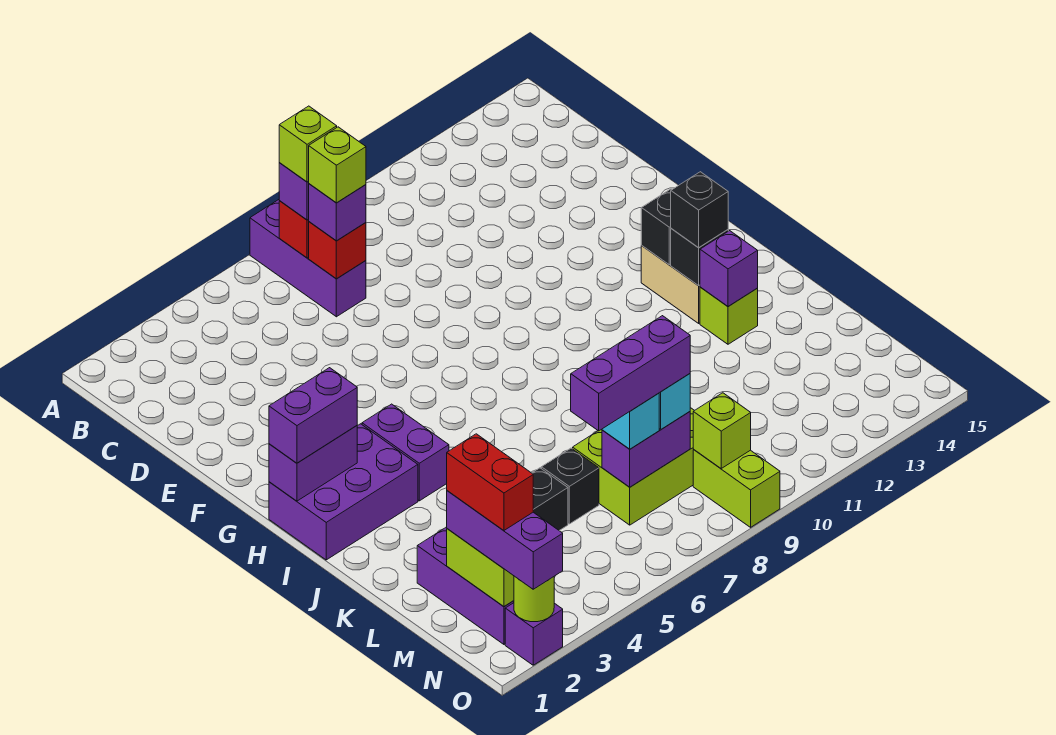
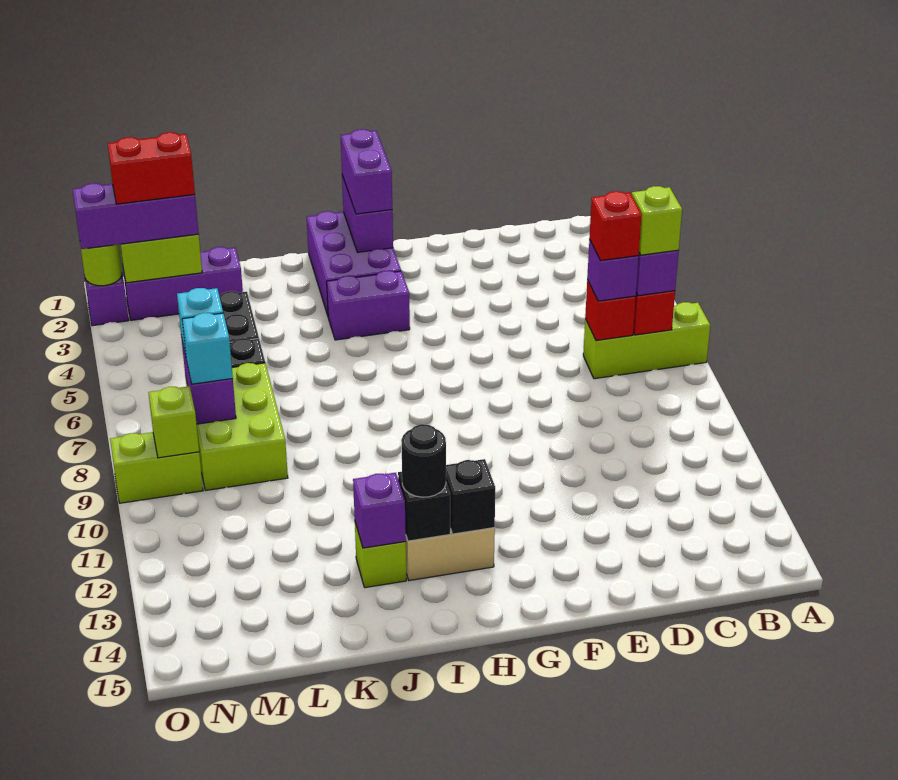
purple 1x3 brick [250,200,366,317] -> lime 1x3 brick [583,302,710,379]
lime 1x1 brick [309,127,366,203] -> red 1x1 brick [589,191,642,261]
black 1x1 brick [671,172,728,248] -> black 1x1 round brick [401,424,446,497]
purple 1x3 brick [571,316,690,431] -> none

